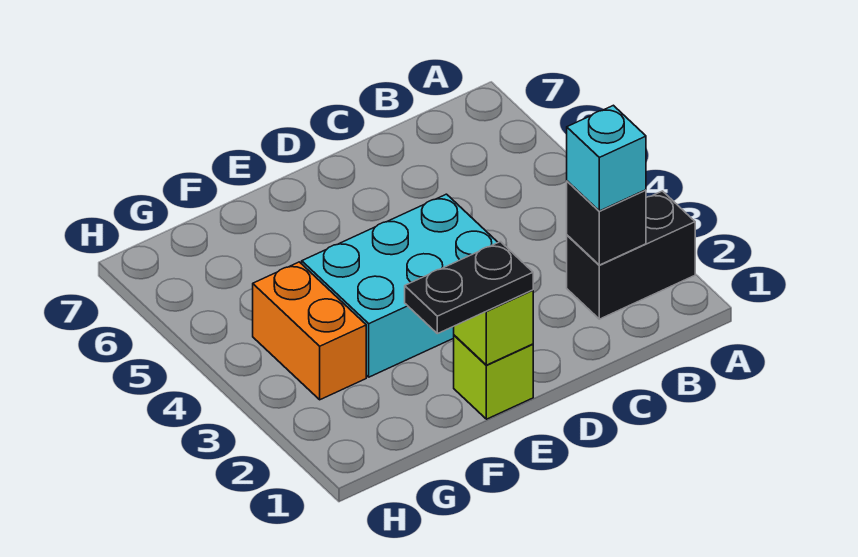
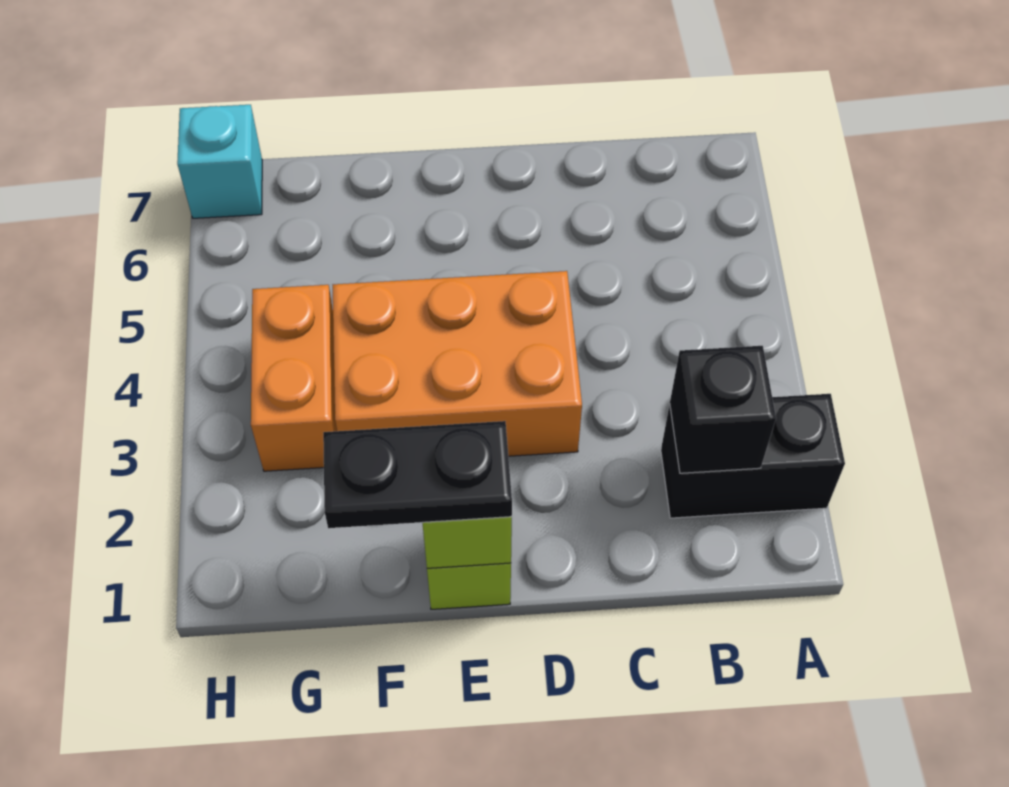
cyan 1x1 brick [567,105,646,211] -> cyan 1x1 brick moved to [177,105,262,218]
cyan 2x3 brick [302,194,498,377] -> orange 2x3 brick [333,271,582,456]

